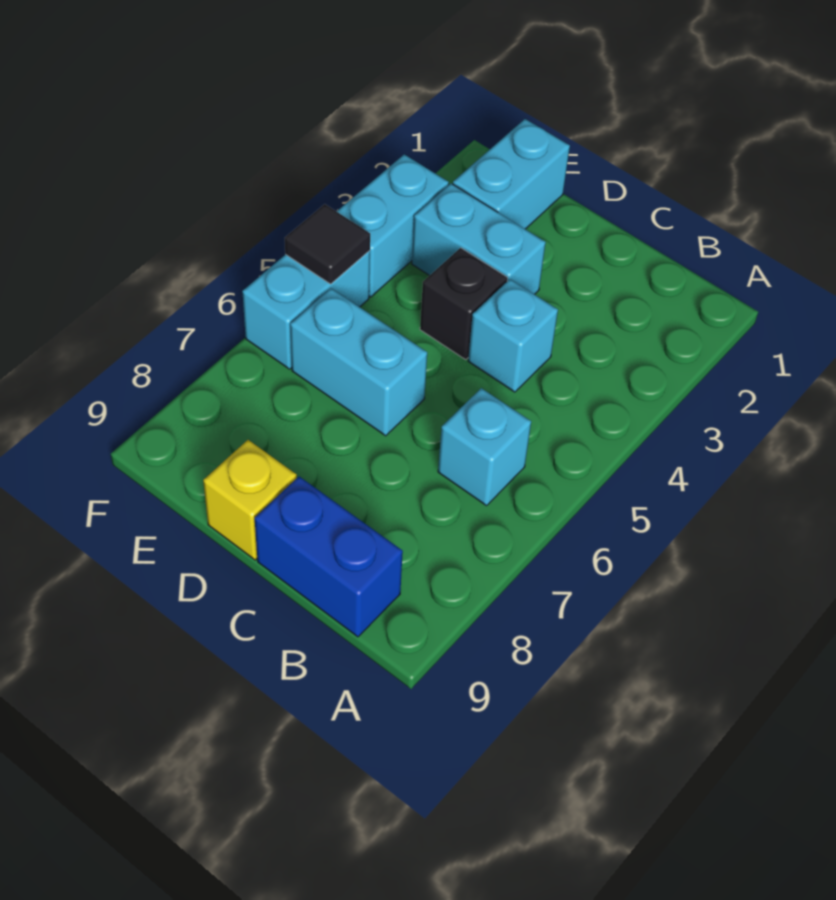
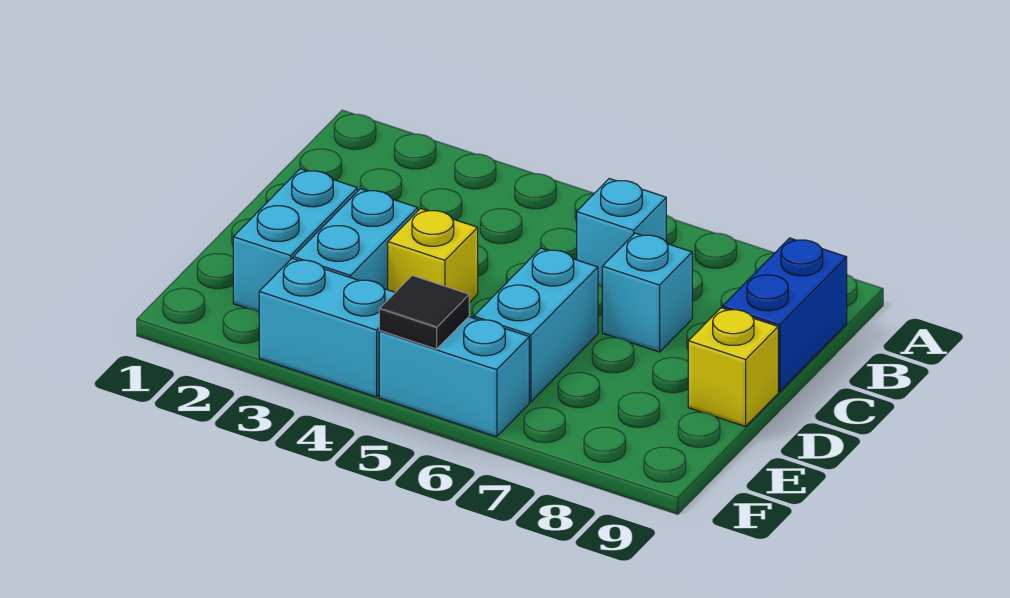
cyan 1x1 brick [468,279,558,392] -> cyan 1x1 brick moved to [602,233,692,352]
black 1x1 brick [420,248,508,360] -> yellow 1x1 brick [388,208,478,303]
cyan 1x2 brick [453,119,570,229] -> cyan 1x2 brick turned to [233,169,357,312]

